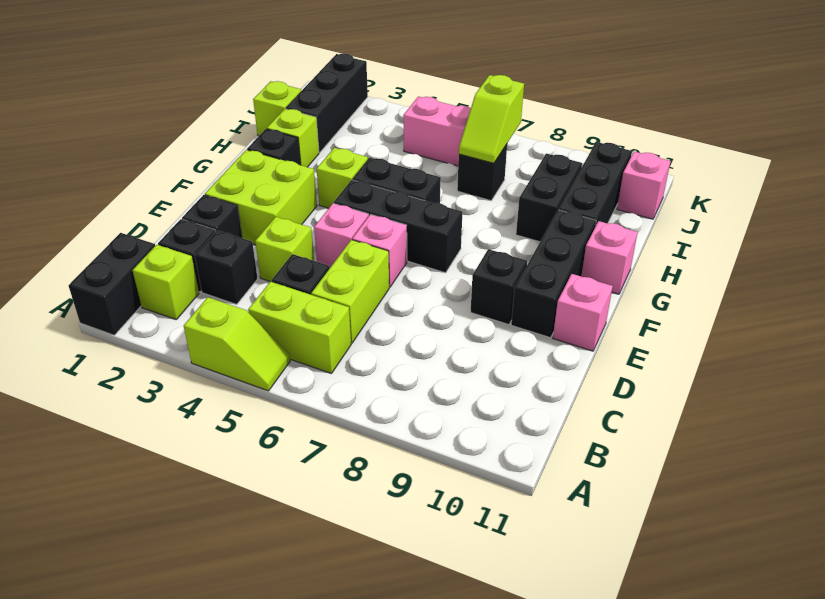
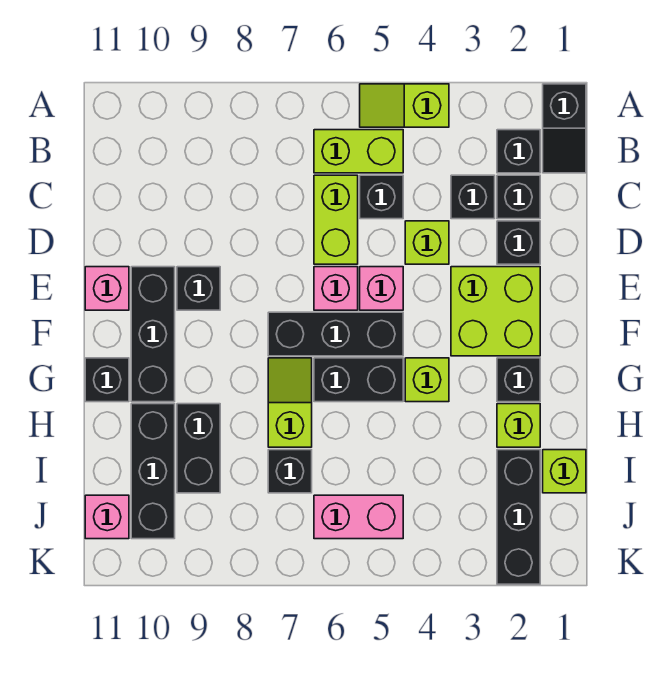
black 1x2 brick [69,233,155,335] -> black 1x2 slope [543,84,586,173]
lime 1x1 brick [133,245,199,319] -> black 1x1 brick [497,130,540,173]
pink 1x1 brick [581,221,638,294] -> black 1x1 brick [85,358,129,402]
lime 1x2 slope [459,75,524,163] -> lime 1x2 slope moved to [268,358,312,447]

